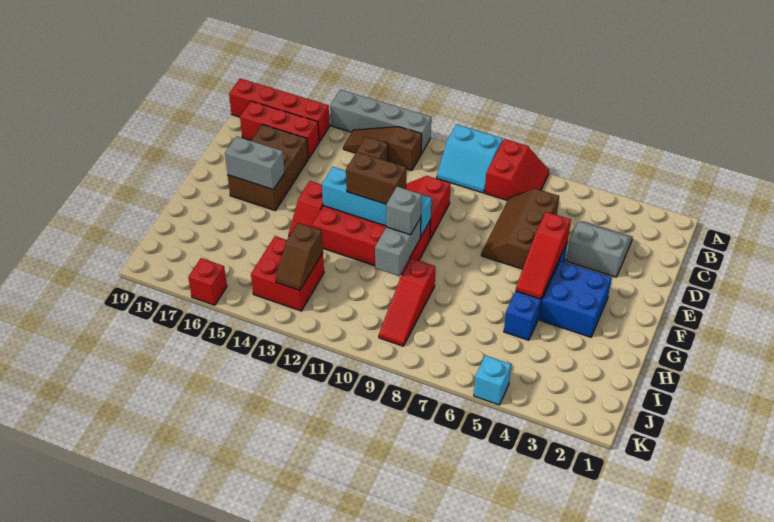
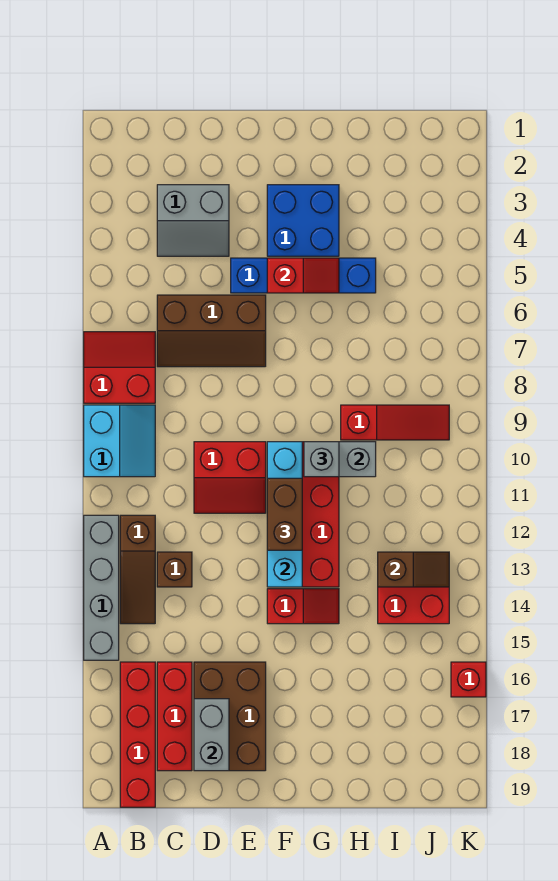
grey 2x2 slope [566,221,633,277] -> grey 2x2 slope turned to [157,185,229,256]
brown 2x3 brick [228,124,308,211] -> brown 2x3 brick turned to [194,662,266,771]
red 1x3 slope [516,212,571,299] -> red 1x2 slope [267,258,339,293]
grey 1x2 brick [225,136,285,190] -> grey 1x2 brick moved to [194,699,229,771]
cyan 1x1 brick [474,355,511,405] -> none

